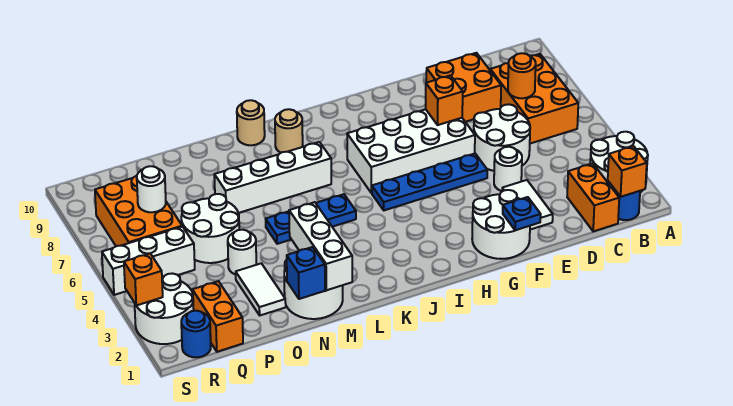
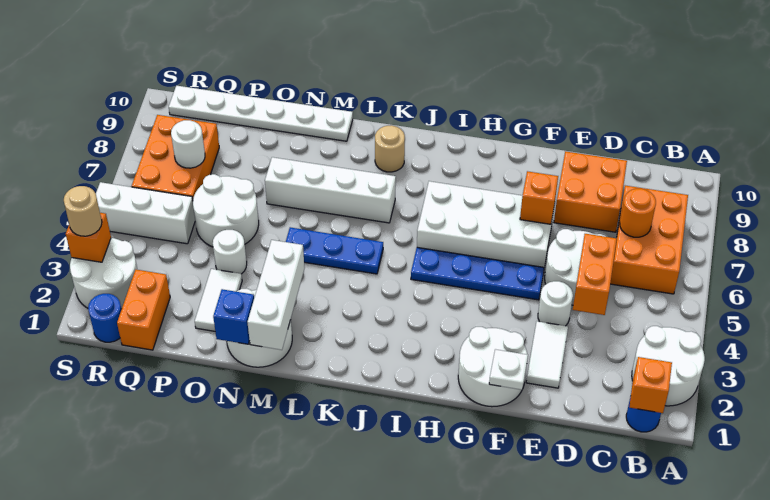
orange 1x2 brick [567,164,619,231] -> orange 1x2 brick moved to [573,234,617,315]
blue 1x1 plate [503,197,541,230] -> white 1x1 plate [489,349,528,390]
tan 1x1 round brick [237,100,265,145] -> tan 1x1 round brick moved to [64,186,102,236]
none -> white 1x6 plate [169,86,353,141]

